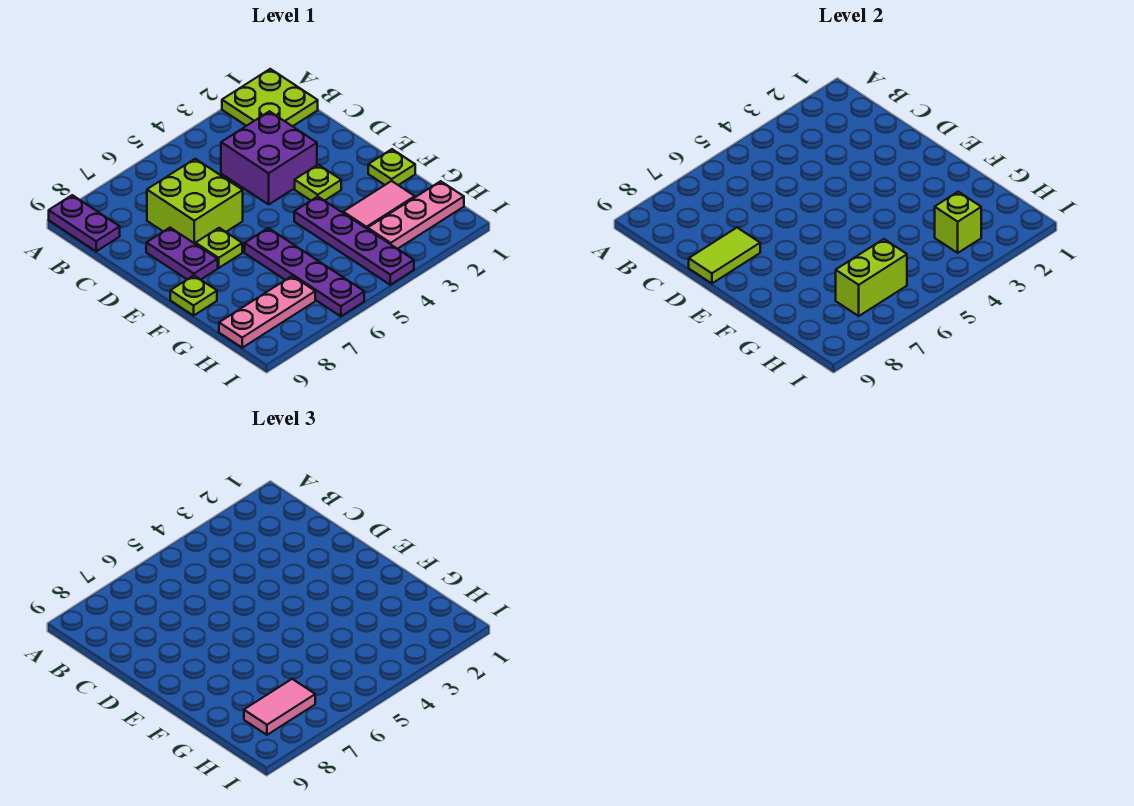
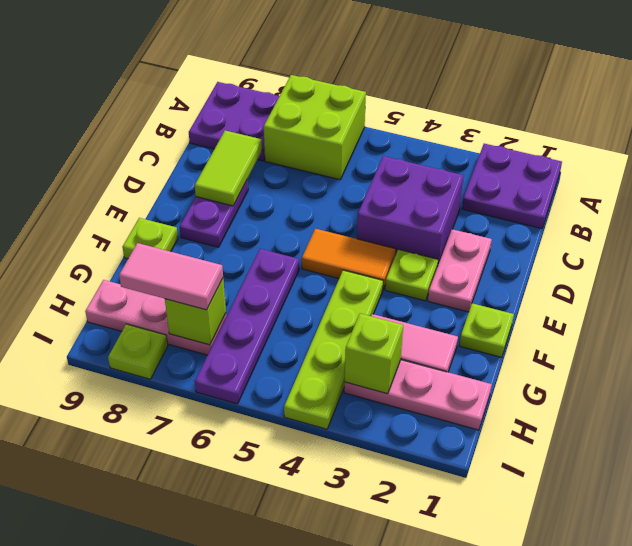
lime 2x2 plate [222,69,318,126] -> purple 2x2 plate [462,144,562,229]
purple 1x2 plate [49,195,120,251] -> purple 2x2 plate [189,82,279,161]
lime 2x2 brick [147,159,243,244] -> lime 2x2 brick moved to [264,75,366,180]
none -> pink 1x2 plate [428,229,492,312]
lime 1x2 tile [689,228,760,283] -> lime 1x2 tile turned to [195,131,262,206]
none -> orange 1x2 tile [302,229,396,289]
lime 1x1 plate [196,228,242,268] -> lime 1x1 plate moved to [108,324,168,379]
purple 1x4 plate [294,197,414,285] -> lime 1x4 plate [284,270,383,429]
lime 1x2 brick [836,239,907,316] -> lime 1x1 brick [165,279,226,345]

